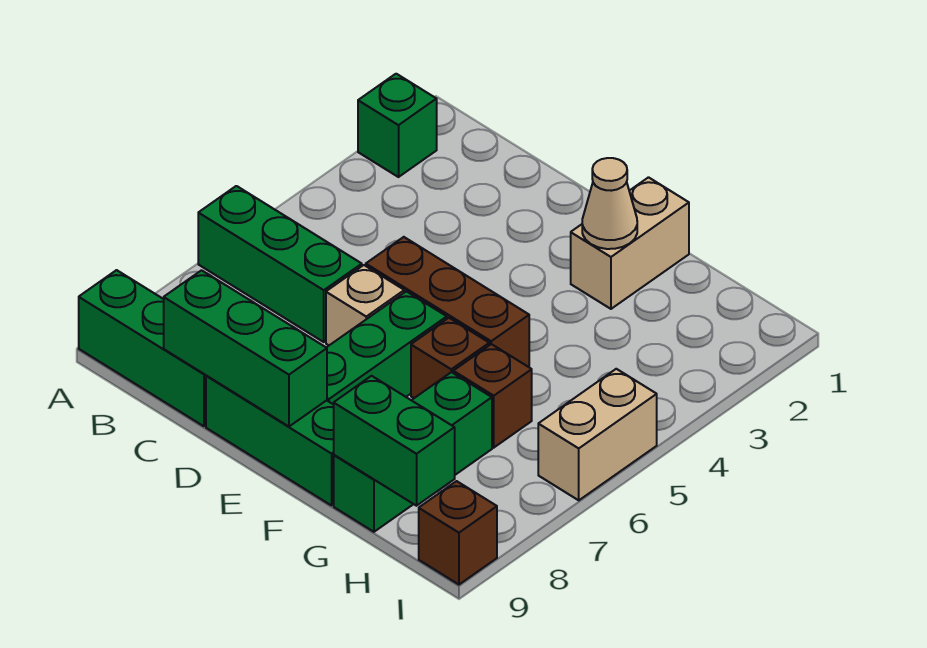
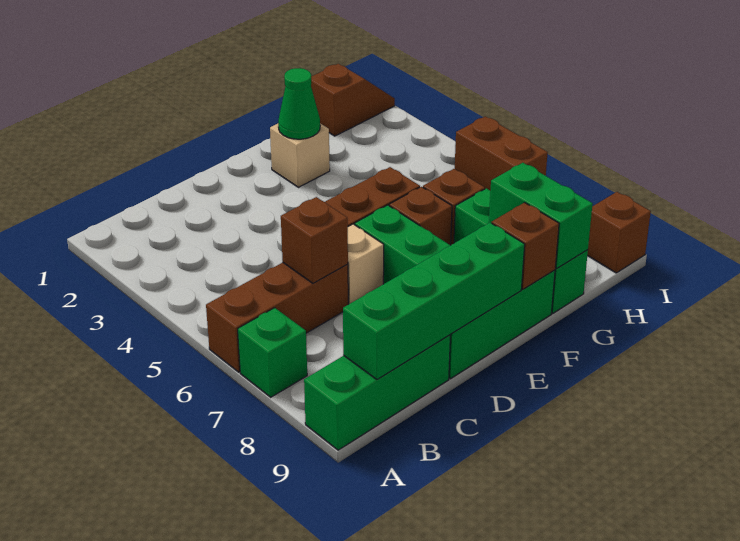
green 1x1 brick [358,74,437,177] -> green 1x1 brick moved to [238,308,307,397]
green 1x3 brick [198,186,362,342] -> brown 1x3 brick [206,263,348,372]
none -> brown 1x1 brick [281,197,348,283]
green 1x3 brick [164,270,327,426] -> green 1x4 brick [343,223,525,379]
tan 1x2 brick [571,177,689,309] -> tan 1x1 brick [270,124,330,187]
tan 1x1 cone [582,158,637,249] -> green 1x1 cone [278,68,320,139]
none -> brown 1x1 brick [492,203,559,289]
green 1x2 brick [334,376,455,506] -> green 1x2 brick turned to [489,163,593,268]
none -> brown 1x2 slope [311,64,395,136]
tan 1x2 brick [538,369,657,500] -> brown 1x2 brick [455,116,548,191]

